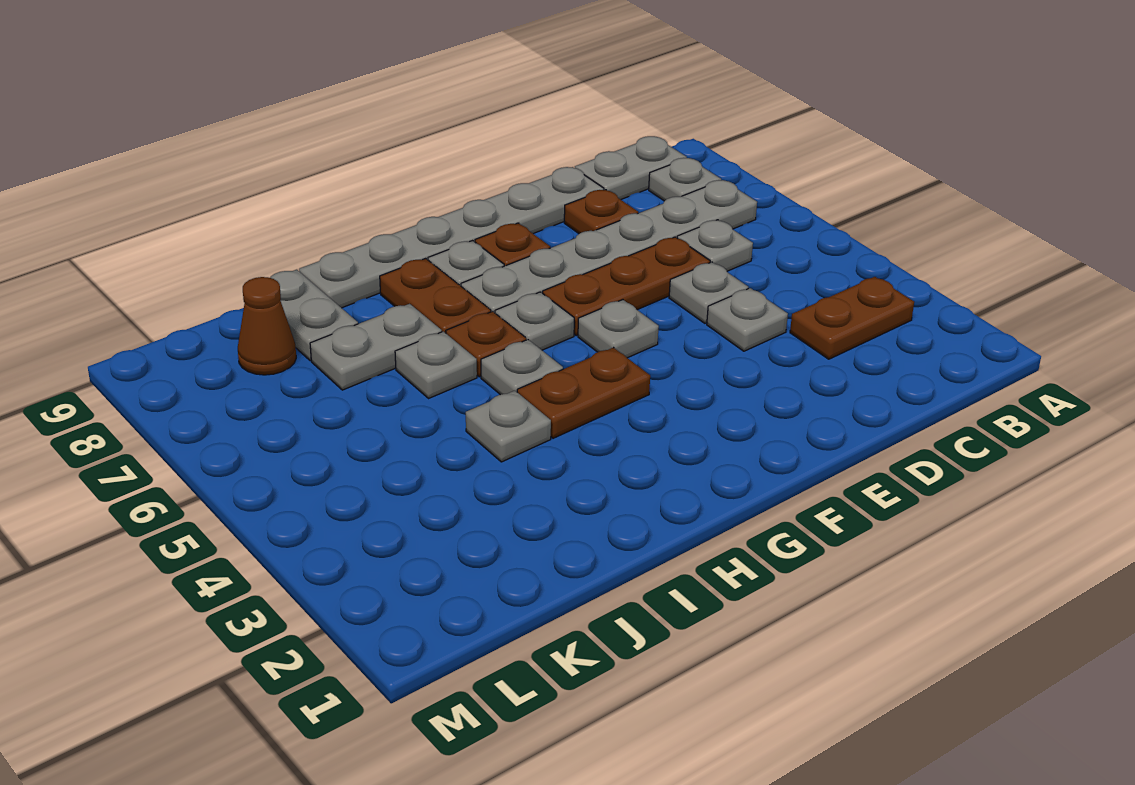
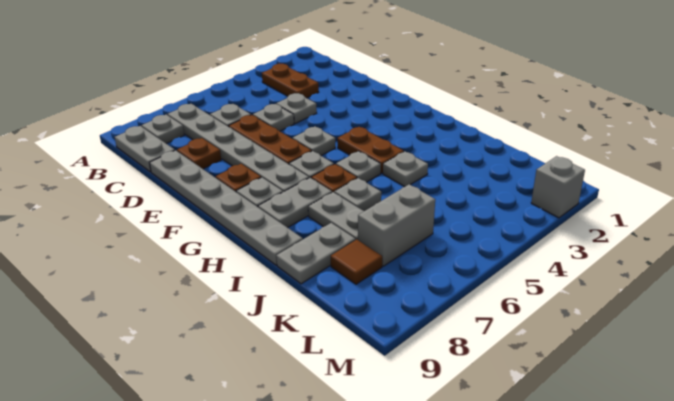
brown 1x2 plate [380,258,491,333] -> grey 1x2 plate [258,178,332,228]
none -> grey 1x2 brick [358,184,435,266]
brown 1x1 cone [238,277,296,375] -> brown 1x1 tile [331,240,382,284]
none -> grey 1x1 brick [531,156,585,218]

